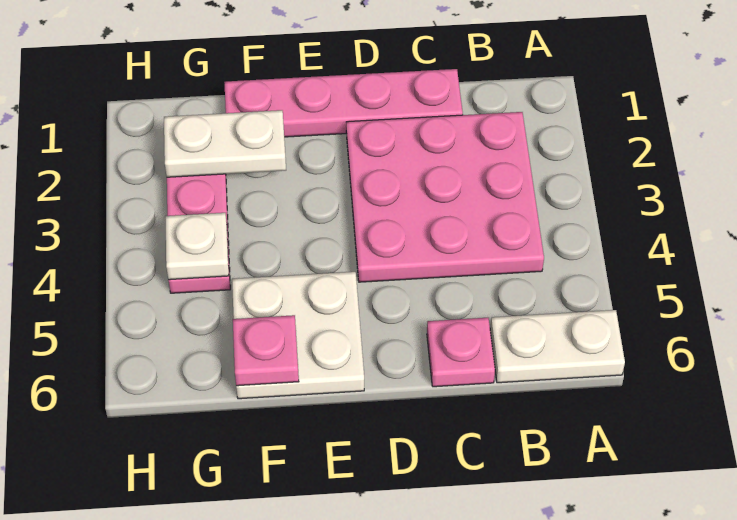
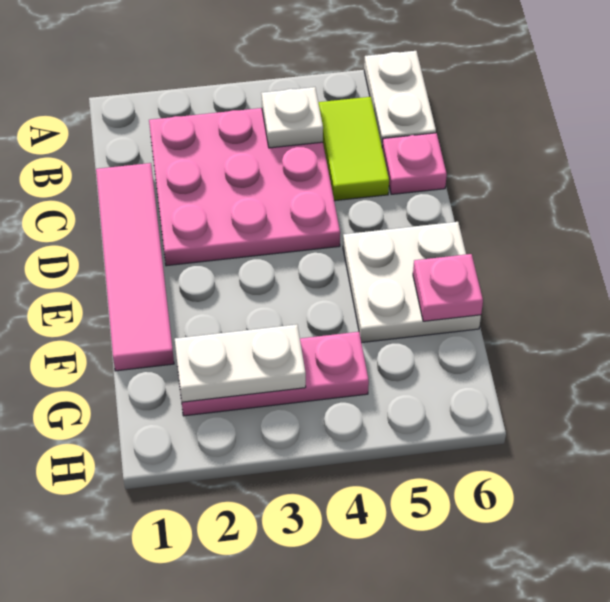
none -> lime 1x2 tile [318,97,389,201]
pink 1x4 plate [224,69,463,137] -> pink 1x4 tile [96,163,174,371]
white 1x2 plate [164,110,286,177] -> white 1x2 plate turned to [175,324,306,402]
white 1x1 plate [165,213,229,280] -> white 1x1 plate moved to [261,87,323,148]

